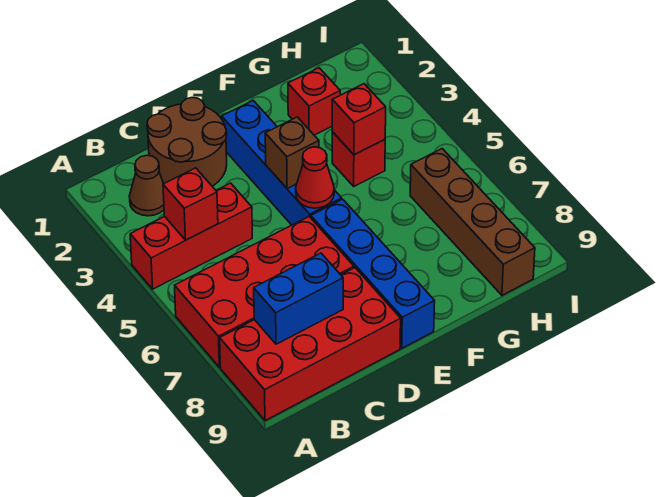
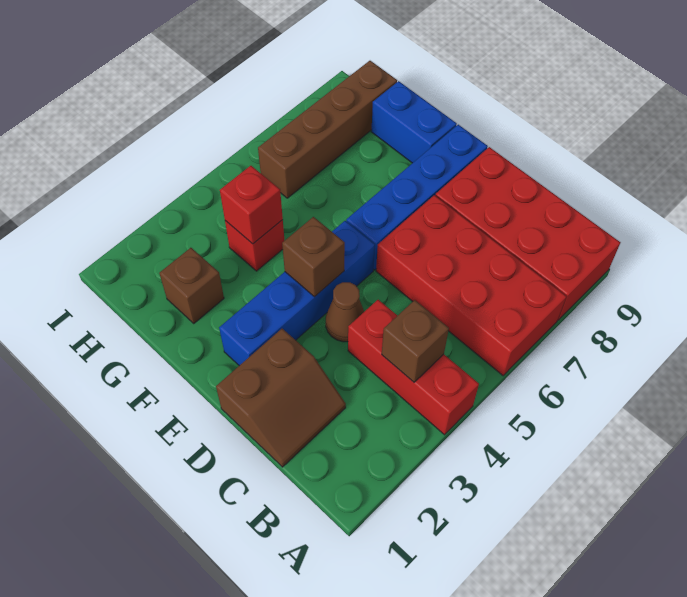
brown 1x1 cone [129,155,164,216] -> brown 1x1 cone moved to [326,282,364,342]
red 1x1 brick [163,168,218,240] -> brown 1x1 brick [382,300,449,382]
blue 1x2 brick [254,253,343,344] -> blue 1x2 brick moved to [371,81,457,163]
brown 2x2 round brick [147,98,227,186] -> brown 2x2 slope [216,329,346,467]
red 1x1 cone [296,147,334,208] -> none
red 1x1 brick [288,68,340,135] -> brown 1x1 brick [159,248,224,323]

